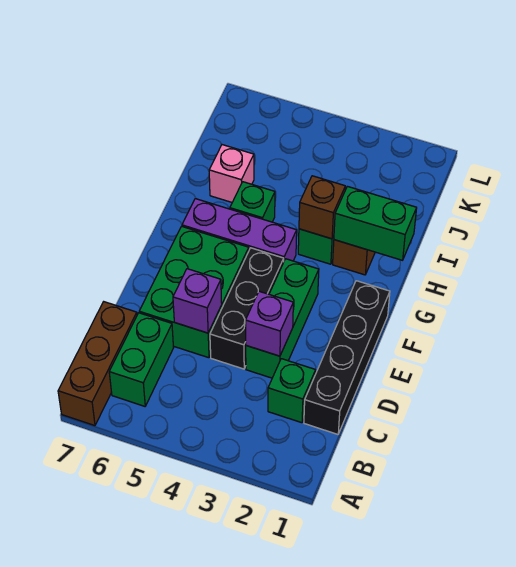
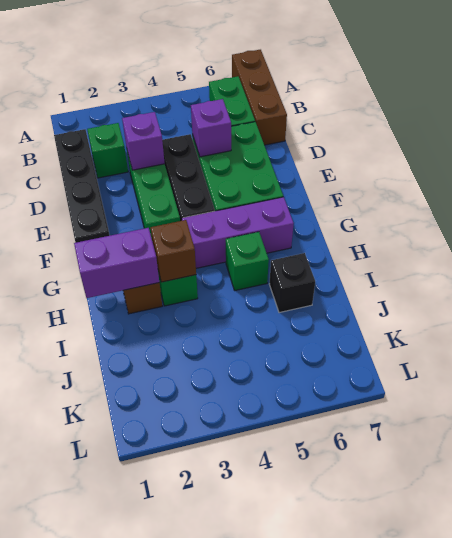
green 1x2 brick [334,186,417,260] -> purple 1x2 brick [74,228,159,298]
pink 1x1 brick [209,145,254,202] -> black 1x1 brick [269,253,315,313]

